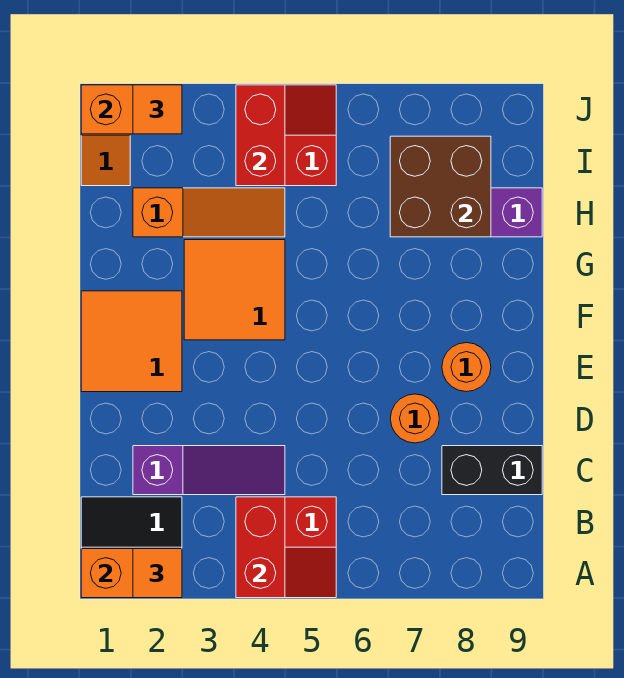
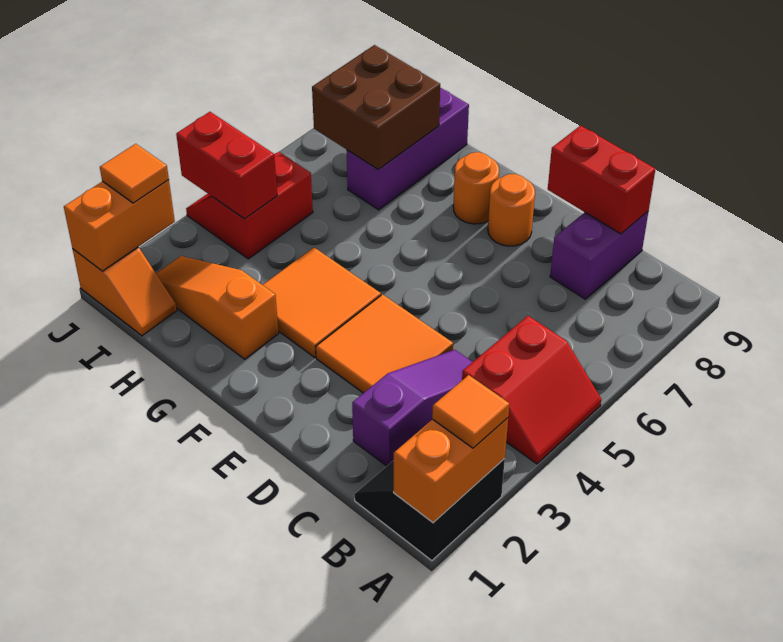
red 1x2 brick [236,497,285,598] -> red 1x2 brick moved to [548,126,655,234]
black 1x2 brick [442,446,542,495] -> purple 1x2 brick [550,211,649,299]
orange 1x1 round brick [390,394,439,443] -> orange 1x1 round brick moved to [453,152,499,224]
orange 2x2 tile [81,291,182,392] -> orange 2x2 tile moved to [316,294,453,393]
orange 1x3 slope [133,188,285,237] -> orange 1x3 slope turned to [156,256,279,359]

